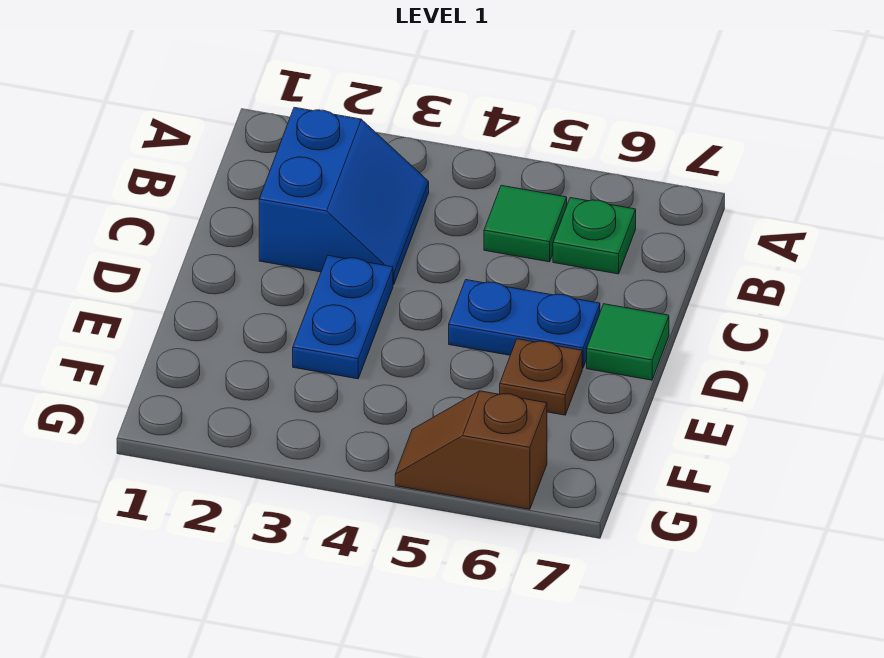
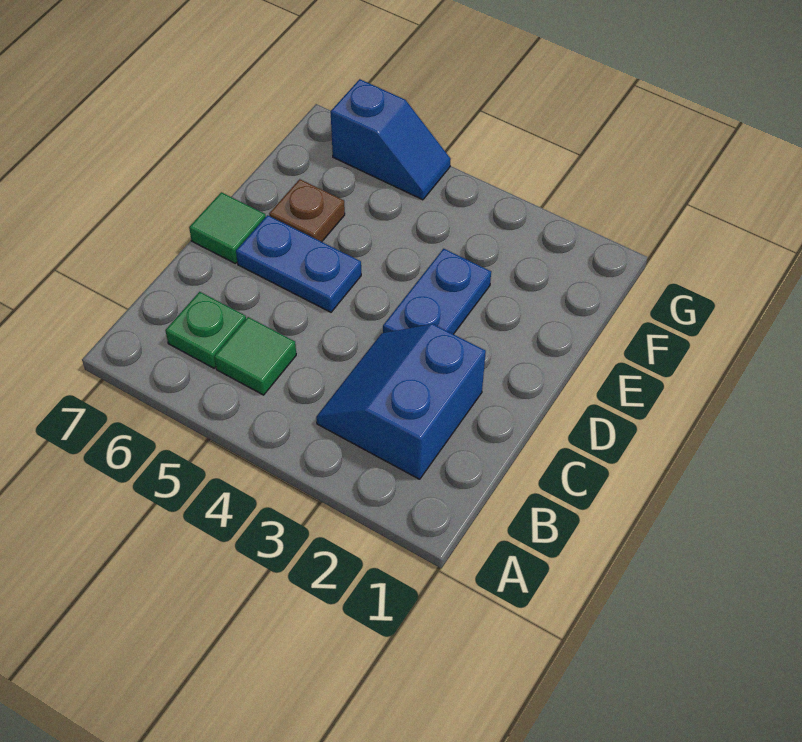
brown 1x2 slope [395,391,547,509] -> blue 1x2 slope [331,79,451,200]

